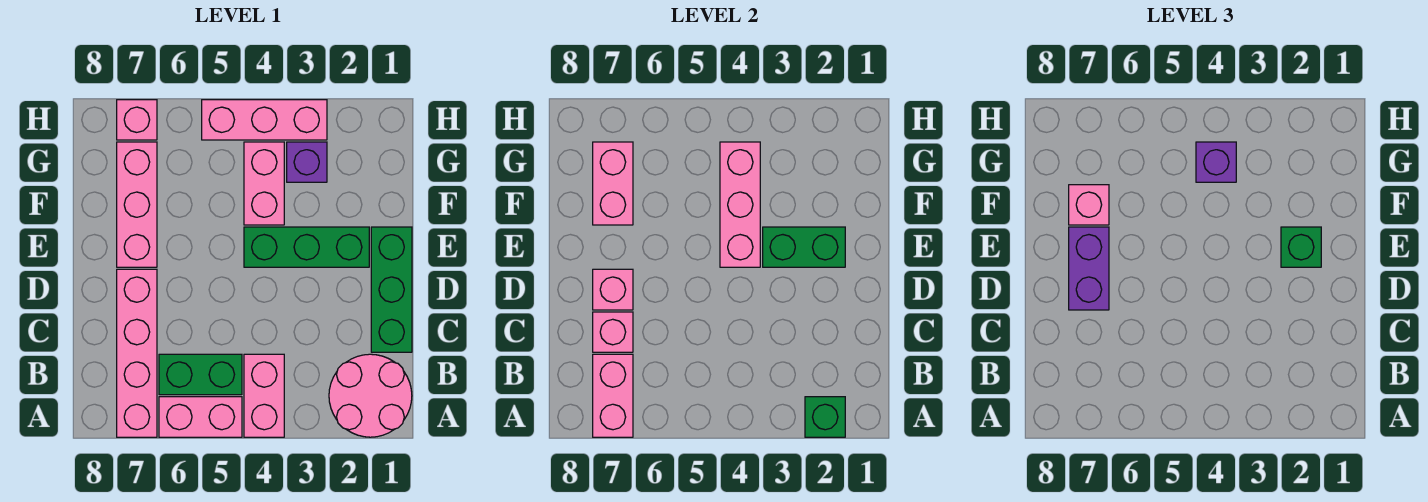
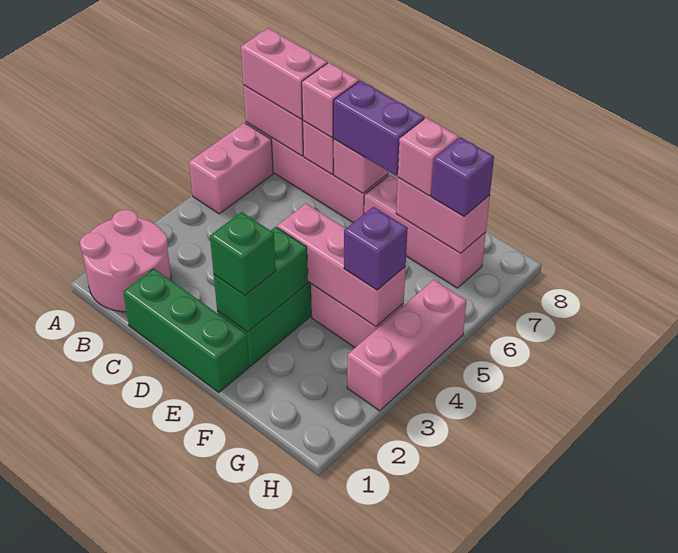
green 1x1 brick [805,397,845,437] -> none
pink 1x2 brick [244,354,284,437] -> pink 1x2 brick moved to [241,28,327,119]
green 1x2 brick [159,354,242,395] -> none
purple 1x1 brick [287,142,327,182] -> purple 1x1 brick moved to [431,137,494,216]
pink 1x1 brick [117,100,157,140] -> pink 1x1 brick moved to [302,63,359,137]

